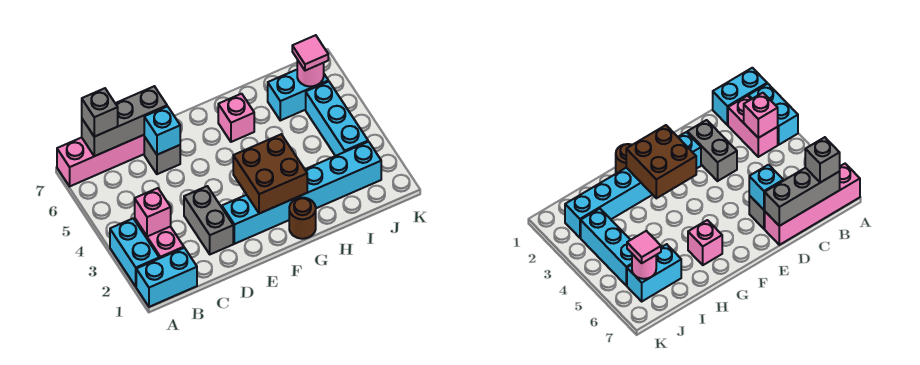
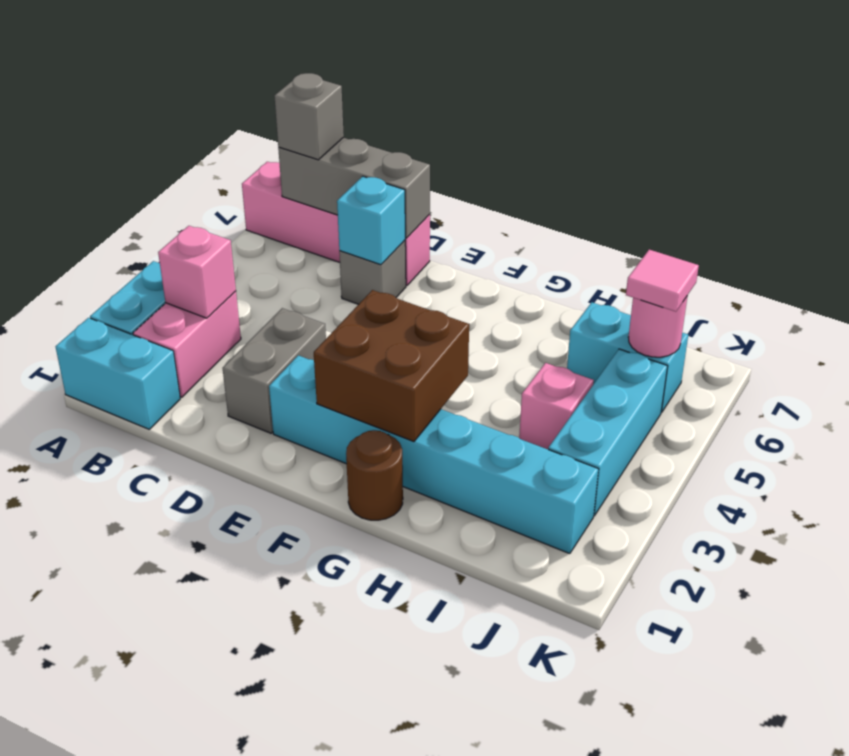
pink 1x1 brick [218,94,254,142] -> pink 1x1 brick moved to [519,363,594,449]

